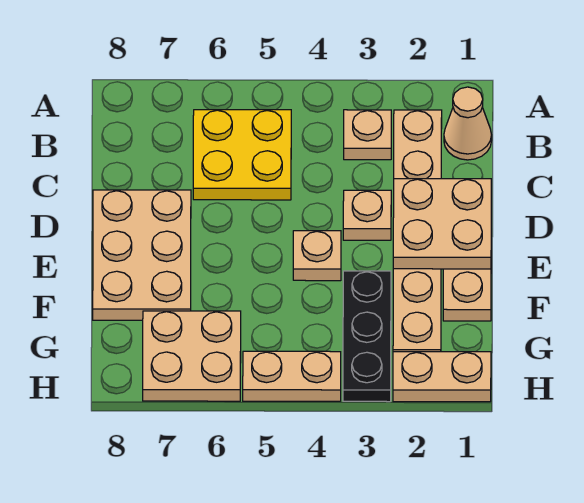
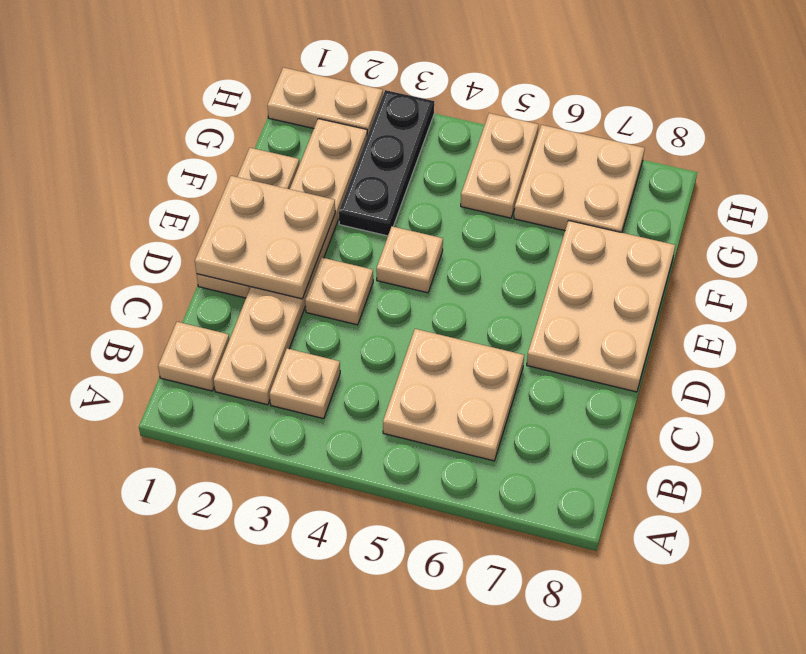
tan 1x1 cone [444,87,492,160] -> tan 1x1 plate [158,322,229,391]
yellow 2x2 plate [193,110,291,200] -> tan 2x2 plate [383,329,524,461]
tan 1x2 plate [243,351,341,401] -> tan 1x2 plate turned to [461,113,539,218]

